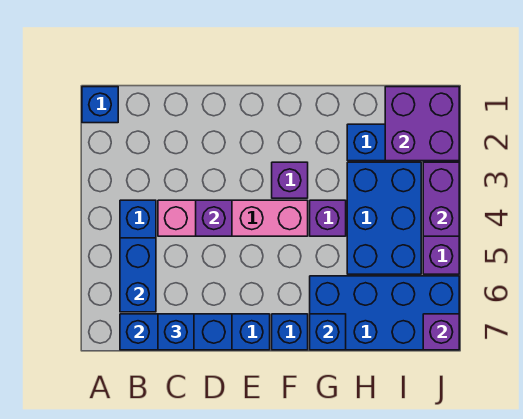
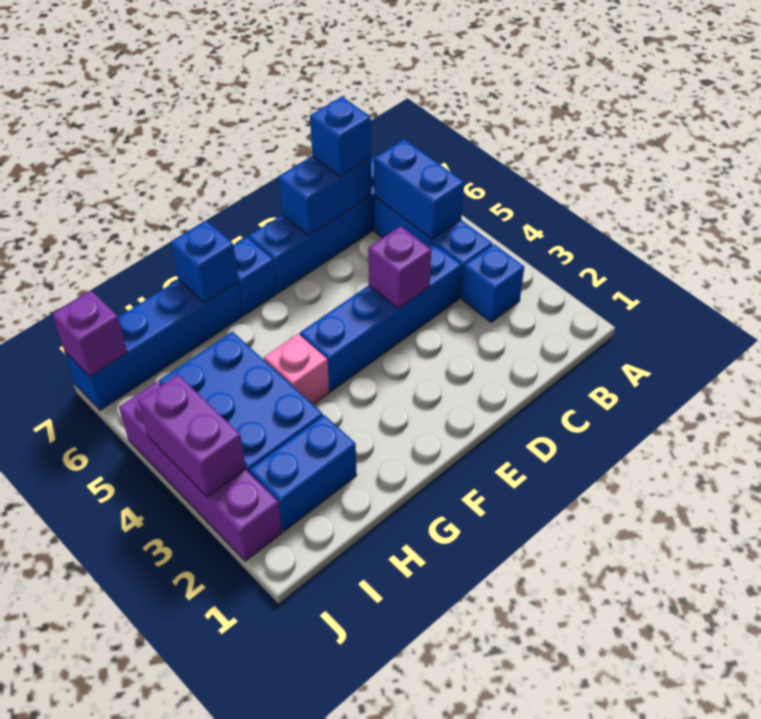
blue 1x1 brick [82,87,118,123] -> blue 1x1 brick moved to [462,244,524,322]
blue 1x3 brick [120,314,232,350] -> blue 1x2 brick [279,156,371,236]
pink 1x4 brick [158,200,308,236] -> blue 1x4 brick [300,242,461,391]
purple 1x1 brick [272,162,308,198] -> none
purple 1x1 brick [310,200,346,236] -> pink 1x1 brick [264,334,329,404]
blue 2x4 brick [310,276,459,350] -> blue 1x4 brick [64,280,243,410]
purple 2x2 brick [385,87,459,161] -> none

